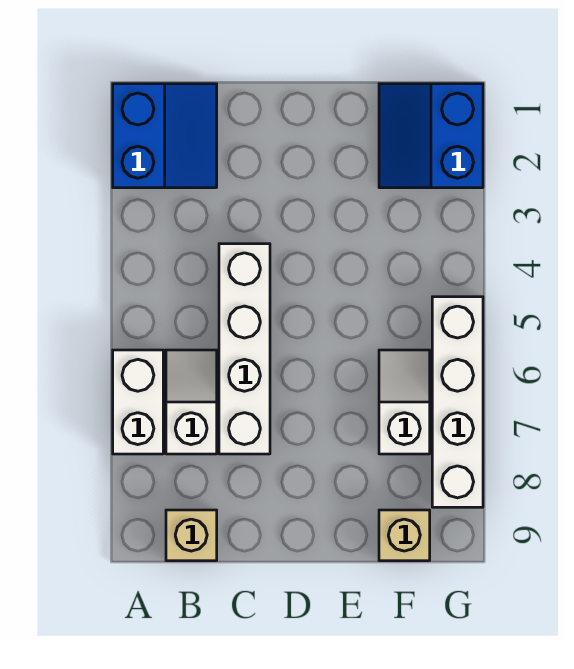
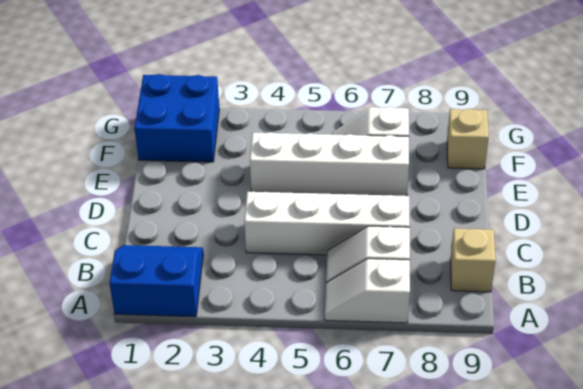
white 1x2 brick [113,350,163,454] -> white 1x2 slope [325,259,410,323]
blue 2x2 slope [379,84,483,188] -> blue 2x2 brick [135,74,219,162]
white 1x4 brick [432,297,483,507] -> white 1x4 brick moved to [250,132,409,196]

